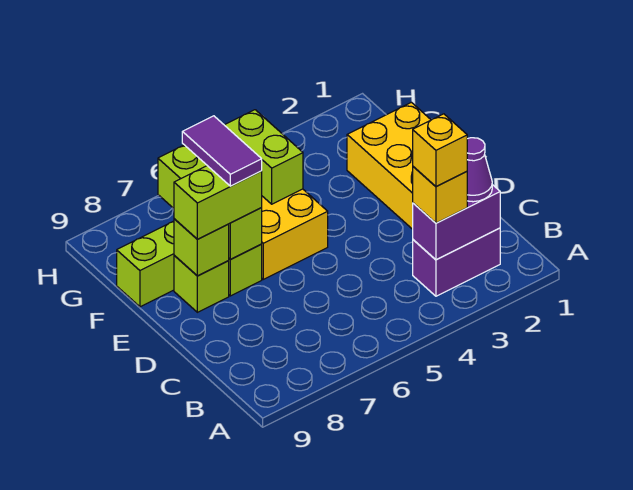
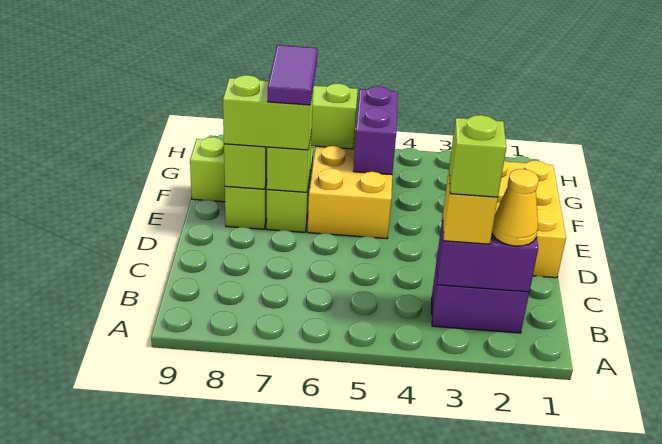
purple 1x1 cone [467,138,492,202] -> yellow 1x1 cone [492,169,539,246]
yellow 1x1 brick [413,114,467,187] -> lime 1x1 brick [449,115,506,197]
lime 1x2 brick [225,110,303,204] -> purple 1x2 brick [353,86,398,175]

